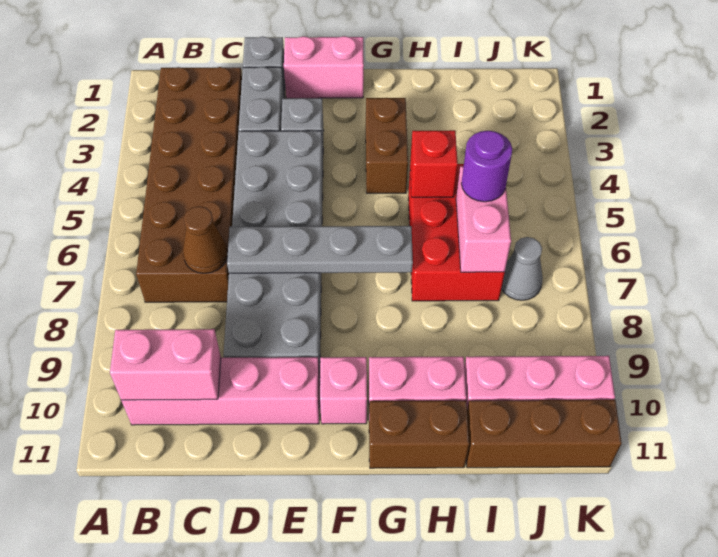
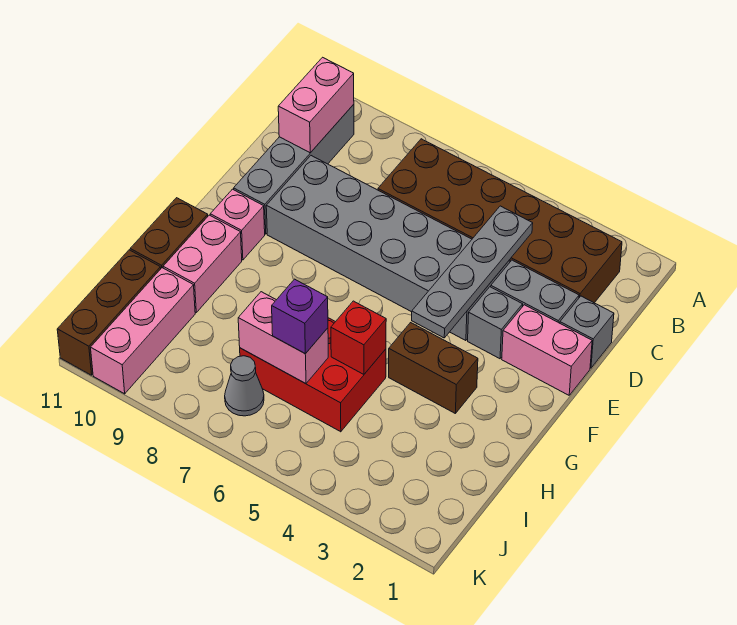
pink 1x4 brick [121,357,320,425] -> grey 1x4 brick [234,104,354,234]
brown 1x1 cone [183,206,228,273] -> none
grey 1x4 plate [227,226,413,273] -> grey 1x4 plate moved to [412,206,533,338]
pink 1x2 brick [284,36,364,98] -> pink 1x2 brick turned to [502,305,592,395]
purple 1x1 round brick [461,131,512,202] -> purple 1x1 brick [272,279,328,354]

